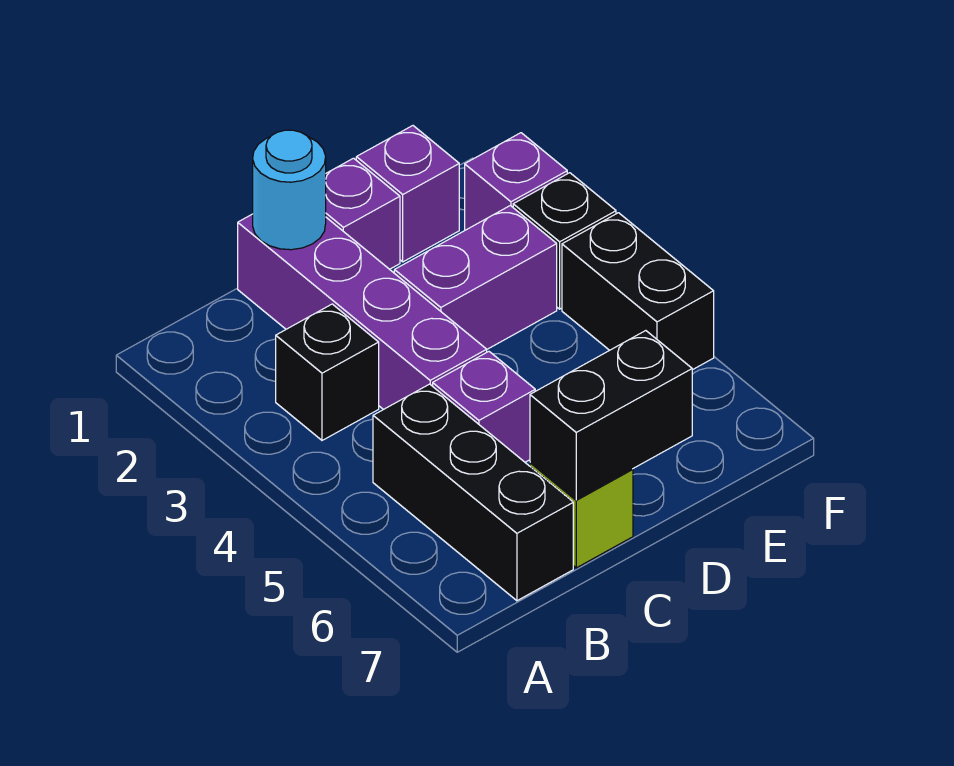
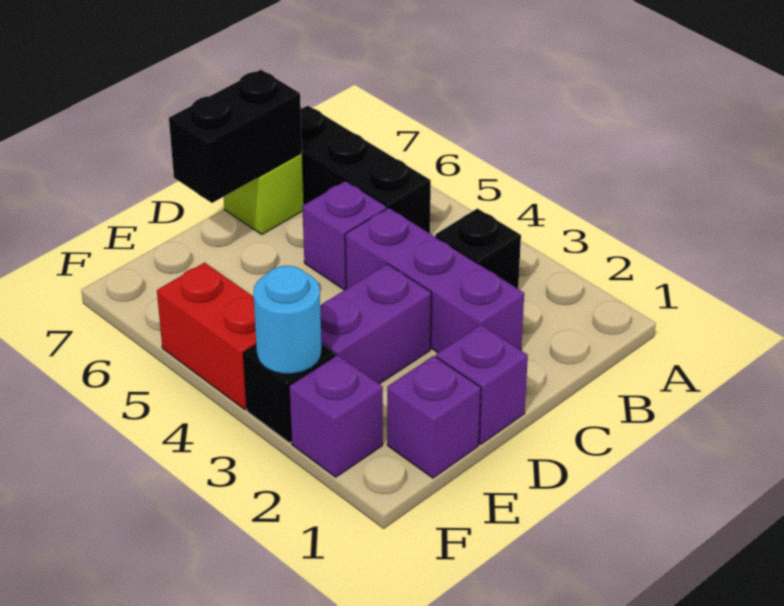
purple 1x4 brick [238,214,487,410] -> purple 1x3 brick [345,208,524,353]
cyan 1x1 round brick [253,130,326,250] -> cyan 1x1 round brick moved to [253,266,321,374]
black 1x2 brick [562,213,714,370] -> red 1x2 brick [157,263,256,410]

